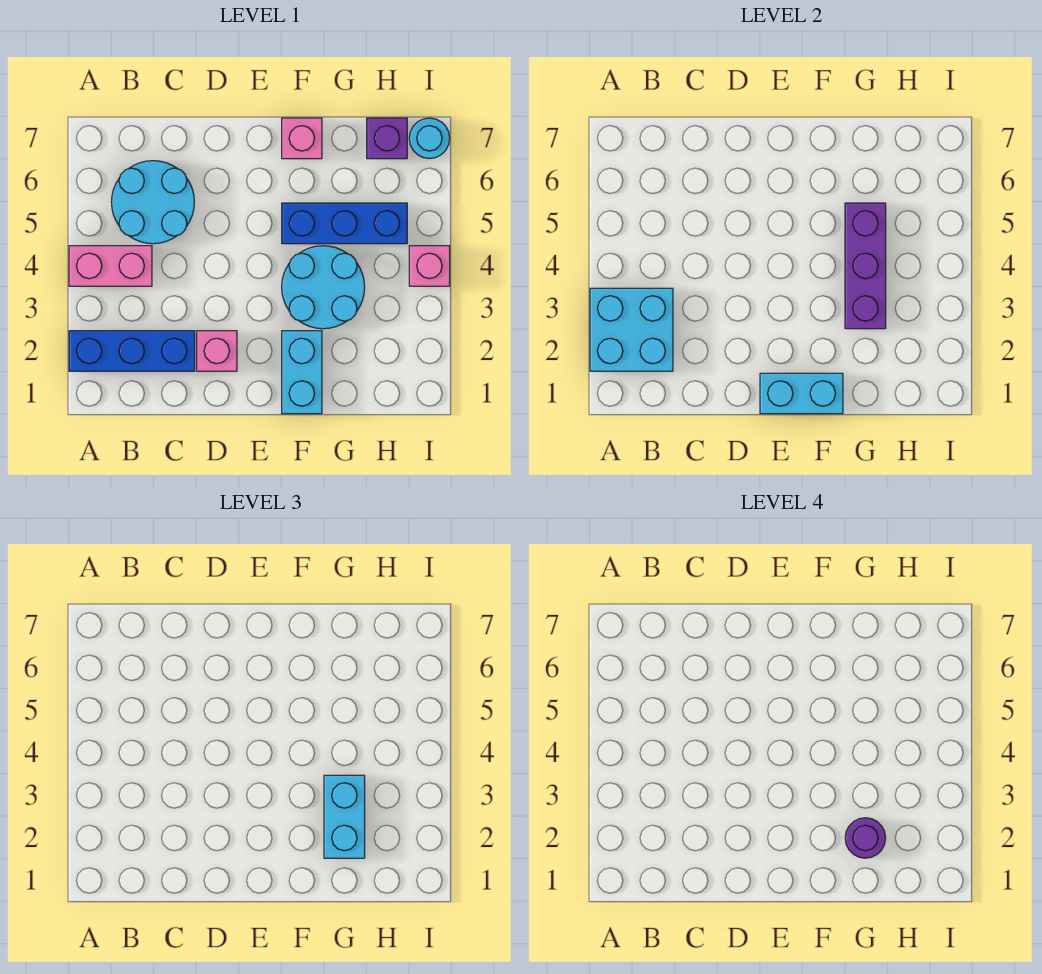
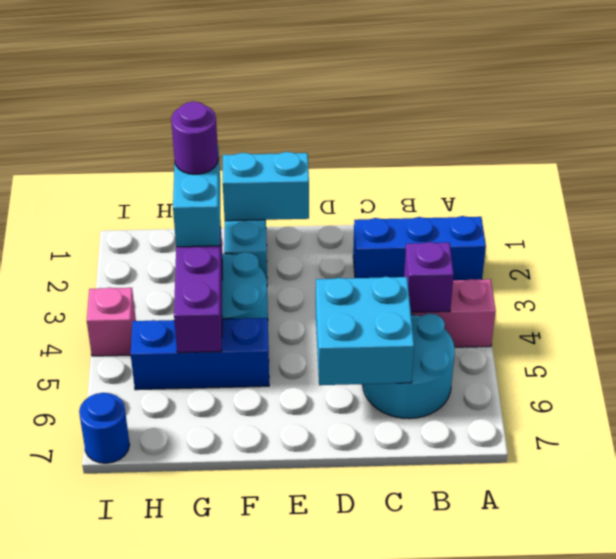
cyan 2x2 brick [590,288,673,371] -> cyan 2x2 brick moved to [316,277,414,385]
pink 1x1 brick [197,331,237,371] -> none
pink 1x1 brick [282,118,322,159] -> none
purple 1x1 brick [367,118,407,159] -> purple 1x1 brick moved to [404,242,454,313]
cyan 1x1 round brick [409,118,450,159] -> blue 1x1 round brick [79,393,130,463]

